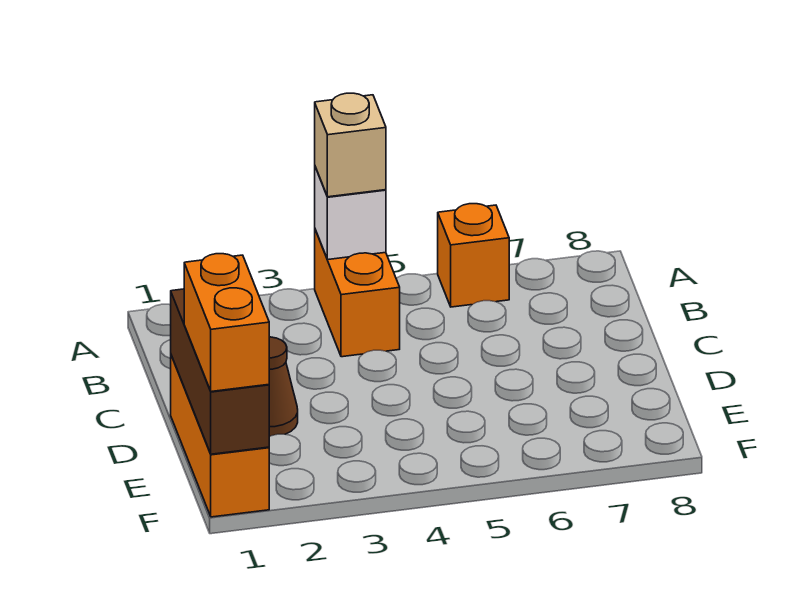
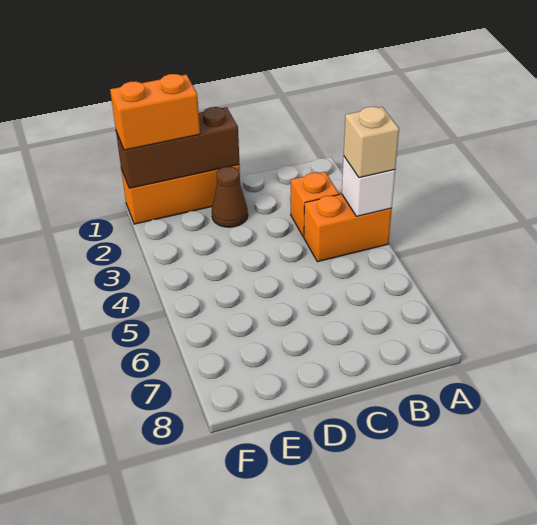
orange 1x1 brick [438,204,509,307] -> orange 1x1 brick moved to [291,172,339,237]

